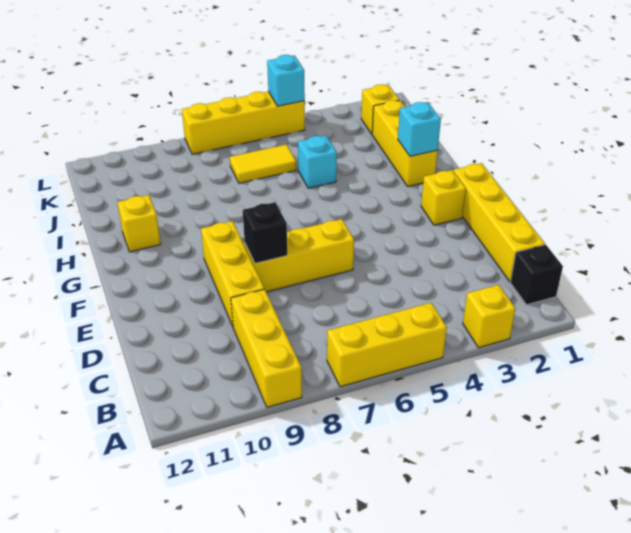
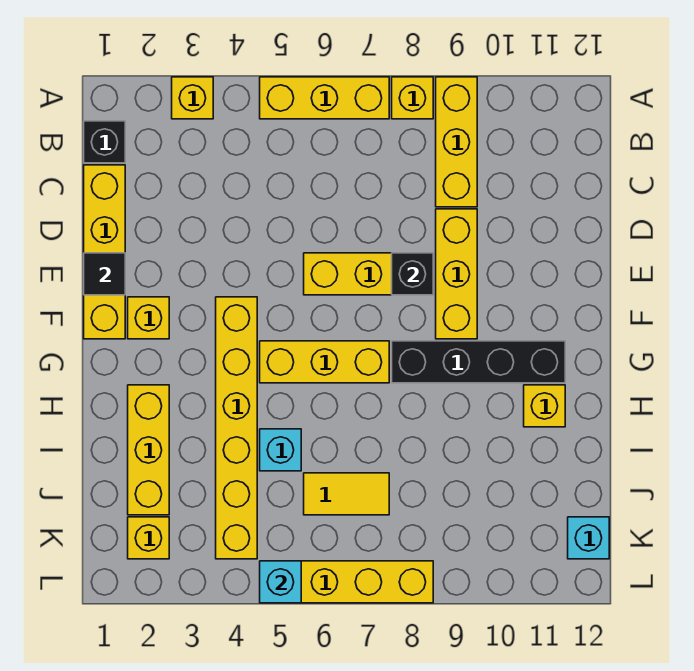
none -> yellow 1x1 brick [392,77,433,119]
none -> black 1x1 tile [84,253,125,295]
none -> yellow 1x6 brick [216,297,257,559]
none -> yellow 1x3 brick [260,341,389,383]
none -> black 1x4 brick [392,341,565,383]
cyan 1x1 brick [398,102,441,156] -> cyan 1x1 brick moved to [568,517,609,559]

